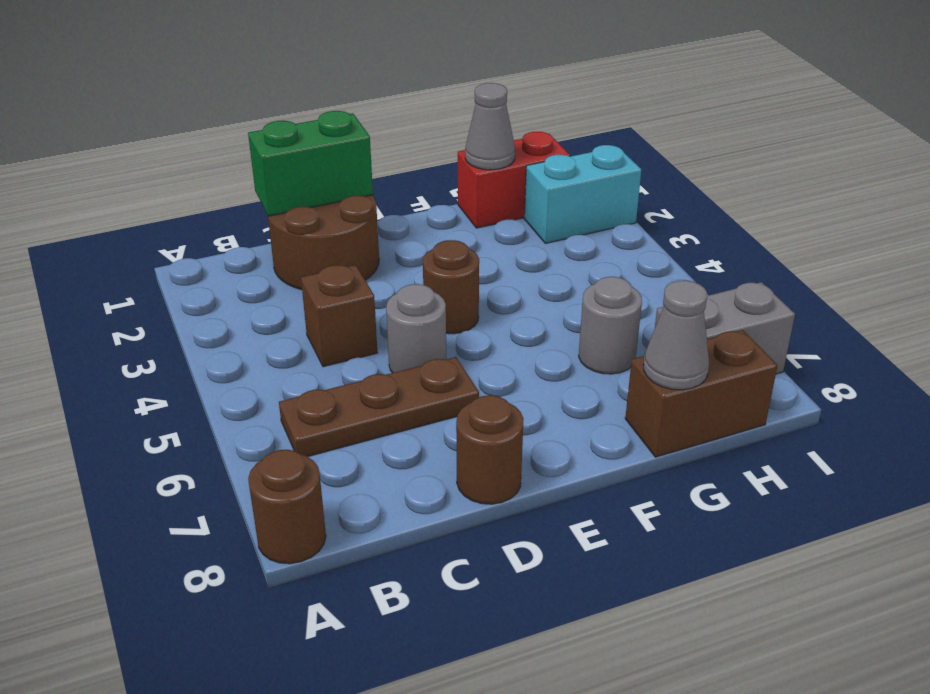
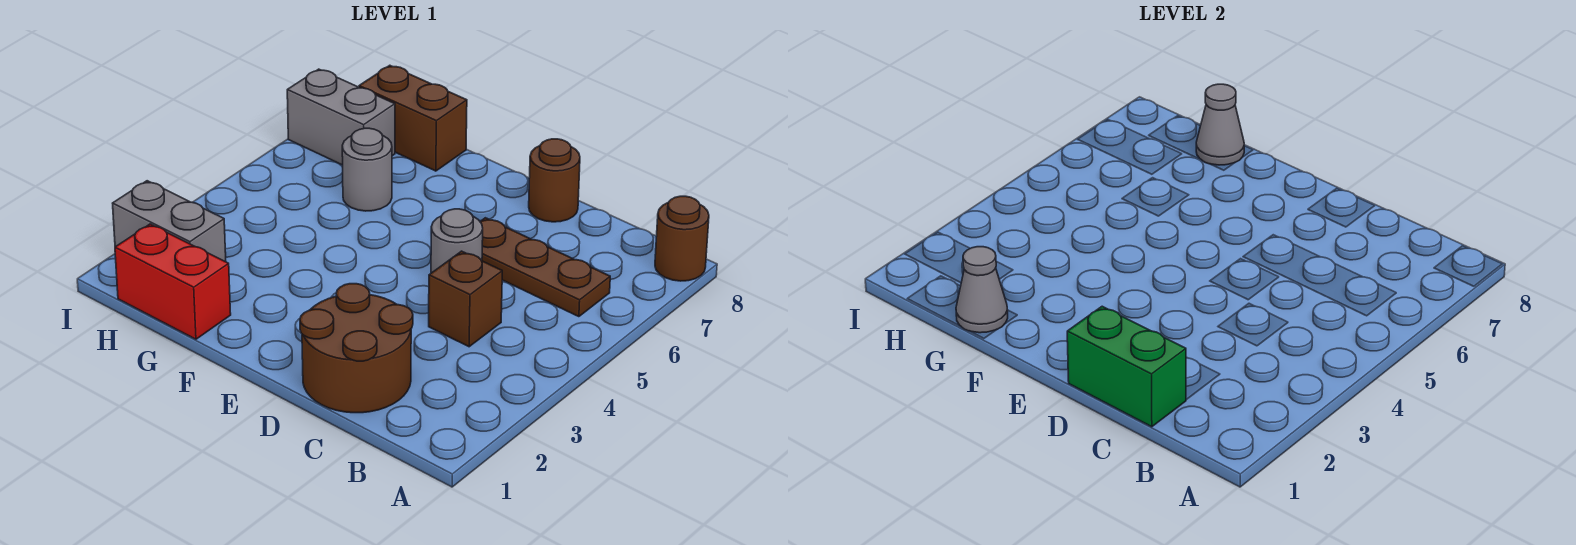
brown 1x1 round brick [423,240,479,334] -> none
cyan 1x2 brick [524,145,641,243] -> grey 1x2 brick [113,181,226,262]

